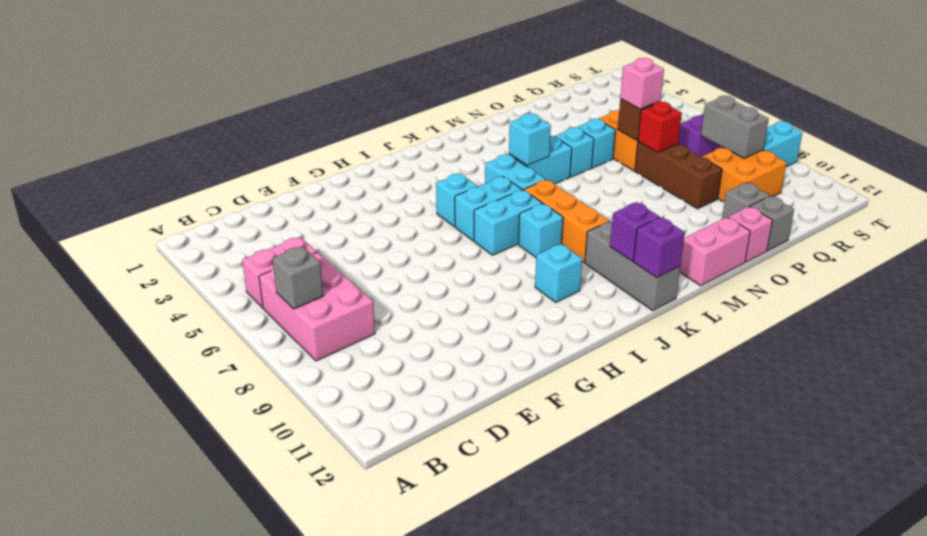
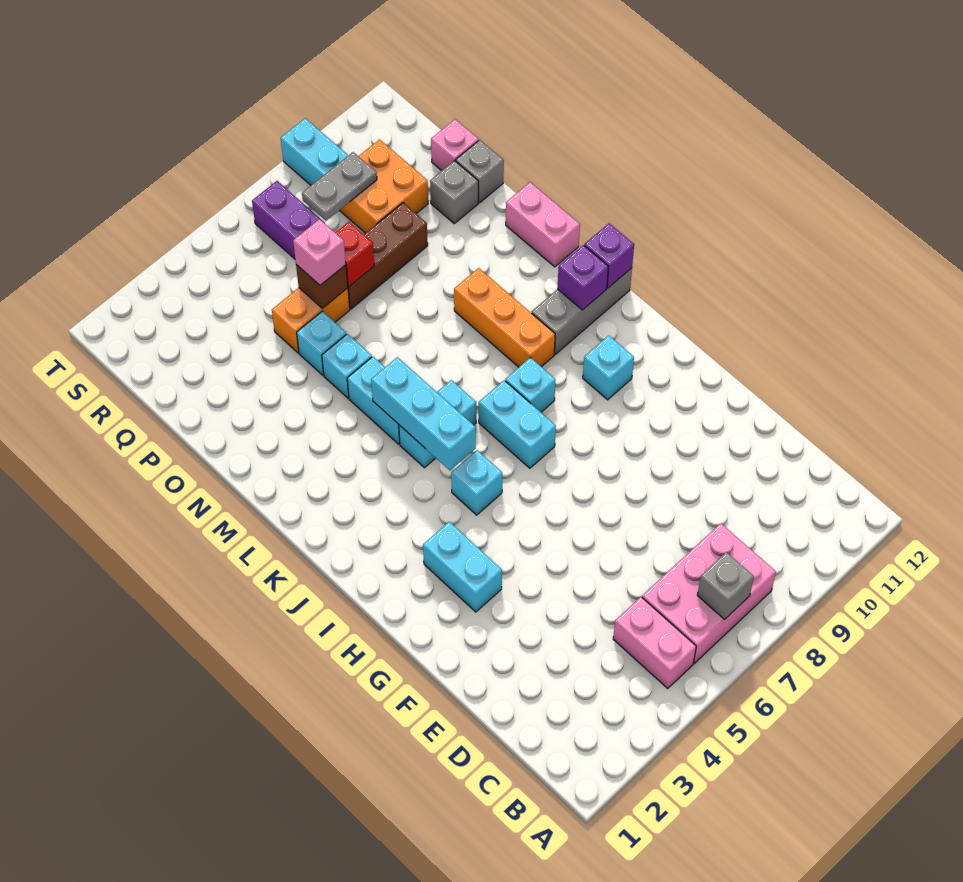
cyan 1x2 brick [455,177,522,241] -> cyan 1x2 brick moved to [423,522,502,612]
orange 1x3 brick [524,180,609,263] -> orange 1x3 brick turned to [454,268,555,367]
cyan 1x1 brick [509,113,551,165] -> cyan 1x3 brick [371,357,476,470]
pink 1x1 brick [728,207,773,262] -> pink 1x1 brick moved to [431,119,479,171]
grey 1x2 brick [701,96,769,158] -> grey 1x2 plate [302,152,377,221]

